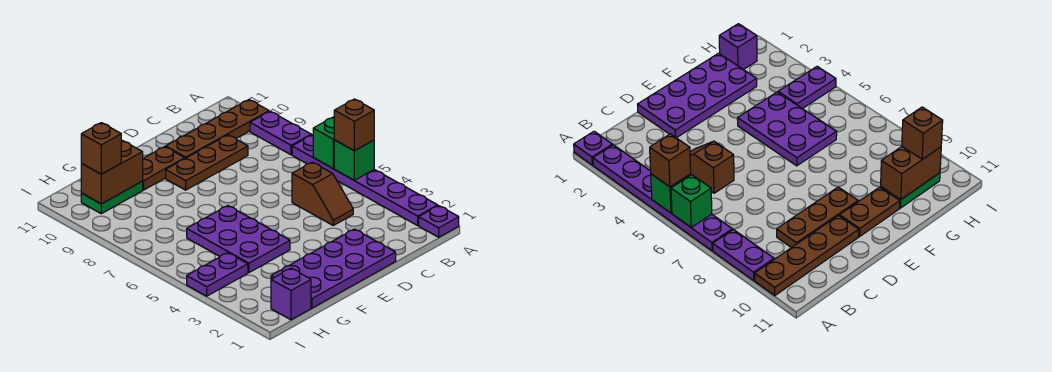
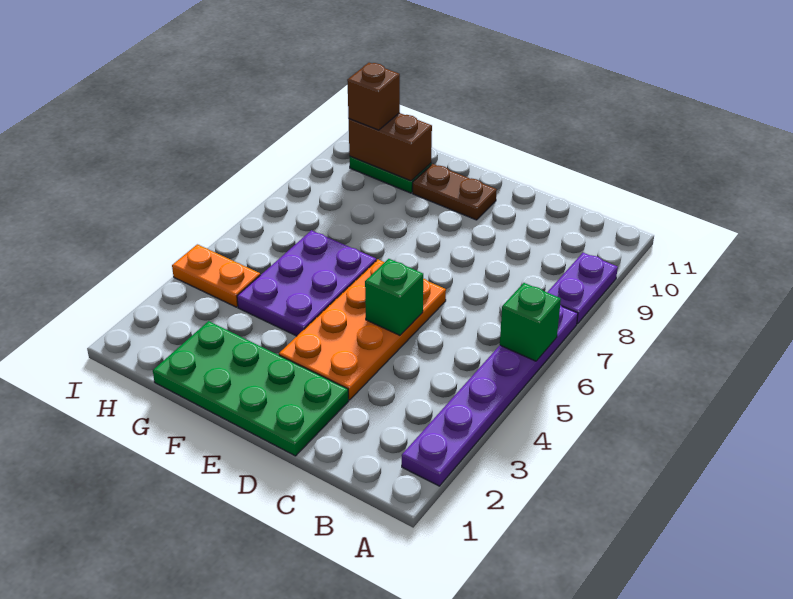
purple 1x1 plate [419,206,459,237] -> none
green 1x1 brick [334,140,374,180] -> green 1x1 brick moved to [365,259,423,335]
brown 1x1 brick [334,99,374,151] -> none
brown 1x4 plate [166,100,269,158] -> none
brown 1x2 slope [292,162,353,225] -> none
brown 1x3 plate [166,135,248,190] -> none
purple 2x4 plate [271,229,396,308] -> green 2x4 plate [153,321,349,456]
none -> orange 2x4 plate [279,260,446,400]
purple 1x1 brick [271,268,311,320] -> none
purple 1x2 plate [187,253,248,296] -> orange 1x2 plate [172,244,260,307]

